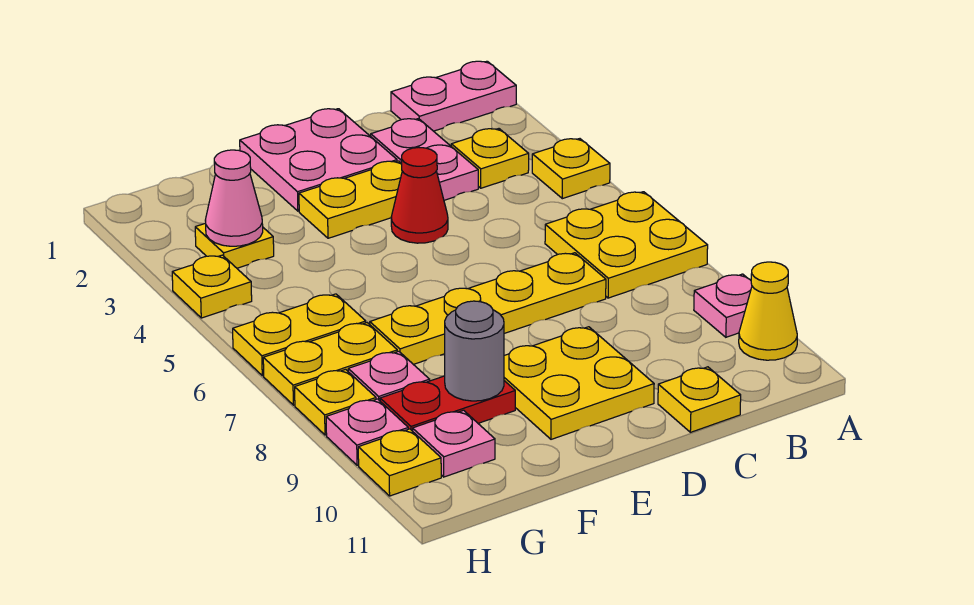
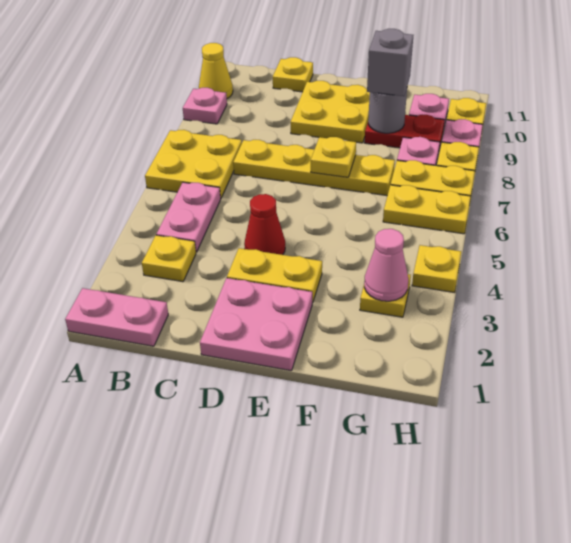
yellow 1x1 plate [532,139,610,199] -> yellow 1x1 plate moved to [311,137,356,177]
pink 1x2 plate [371,119,478,200] -> pink 1x2 plate moved to [156,182,221,252]
none -> grey 1x1 brick [367,29,413,96]

